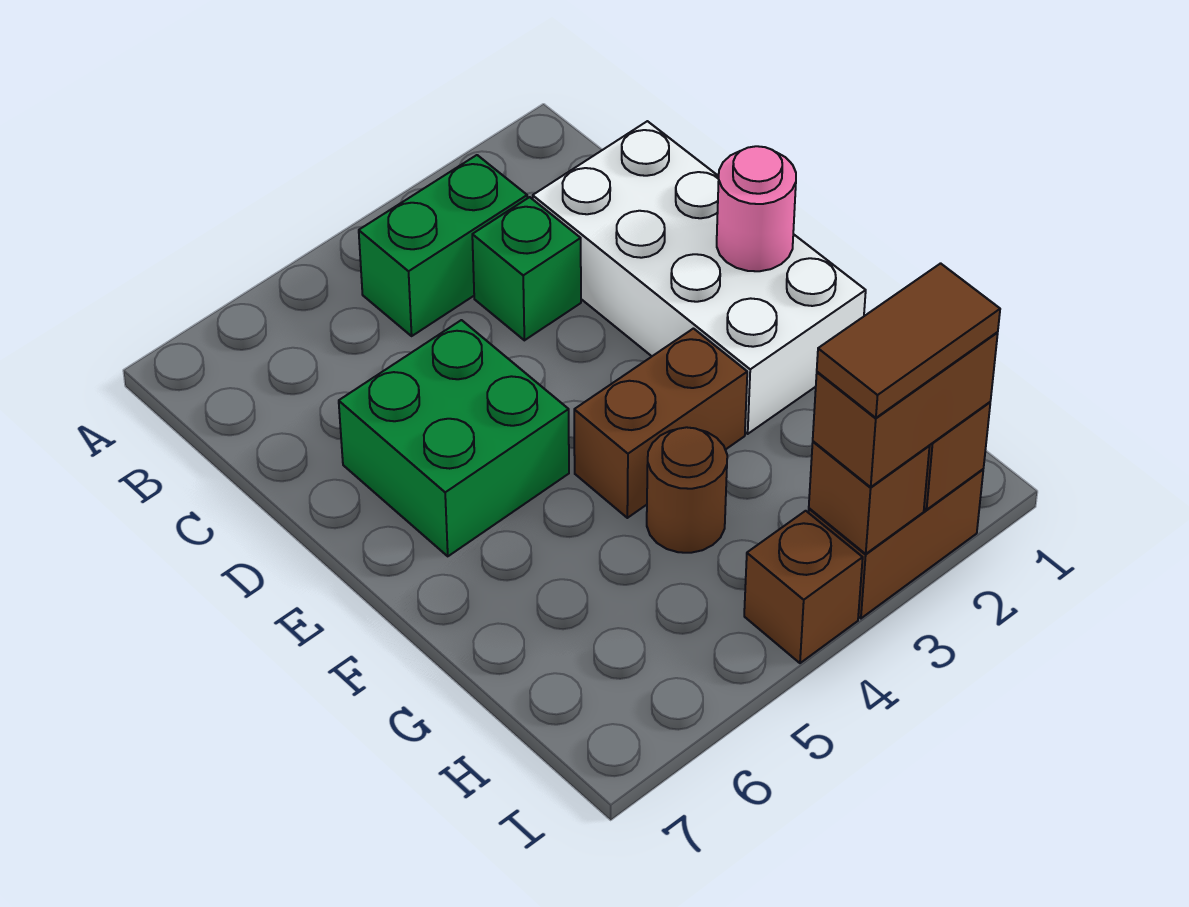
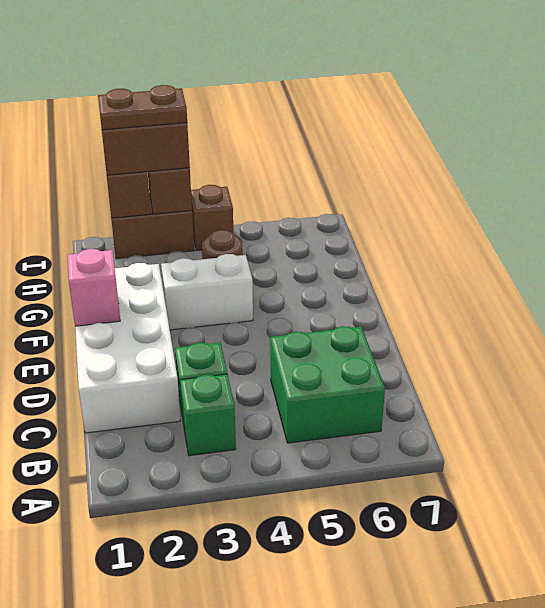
green 1x2 brick [359,155,527,336] -> green 1x1 brick [180,374,236,456]
green 2x2 brick [339,320,569,556] -> green 2x2 brick moved to [270,326,385,443]
pink 1x1 round brick [717,146,796,271] -> pink 1x1 brick [67,249,120,326]
brown 1x2 brick [574,329,747,518] -> white 1x2 brick [161,254,253,330]
brown 1x2 tile [817,263,1000,418] -> brown 1x2 plate [98,85,187,130]

